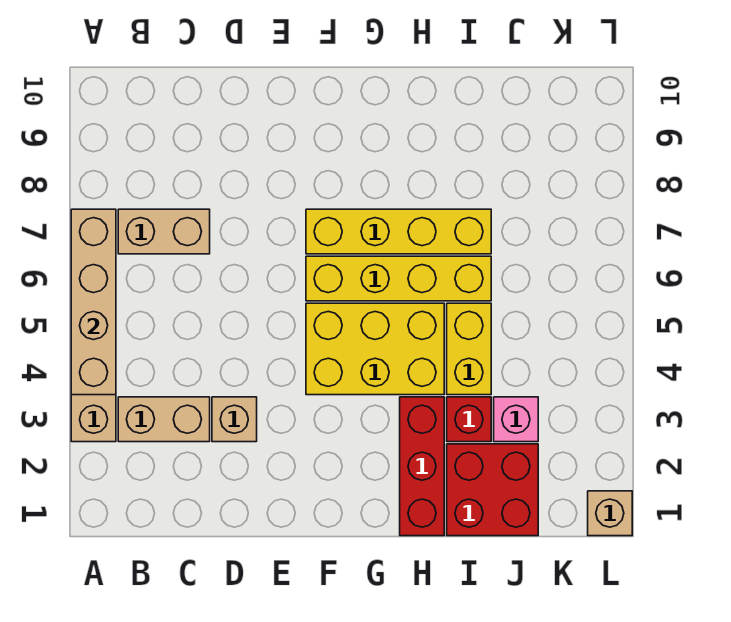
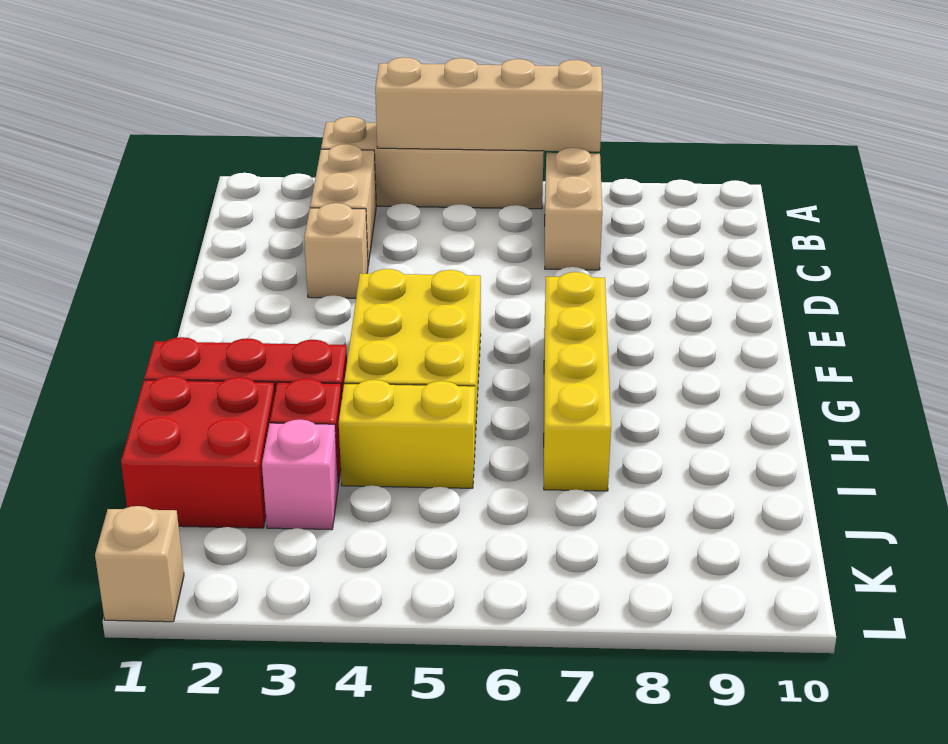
yellow 1x4 brick [306,256,491,301] -> none

